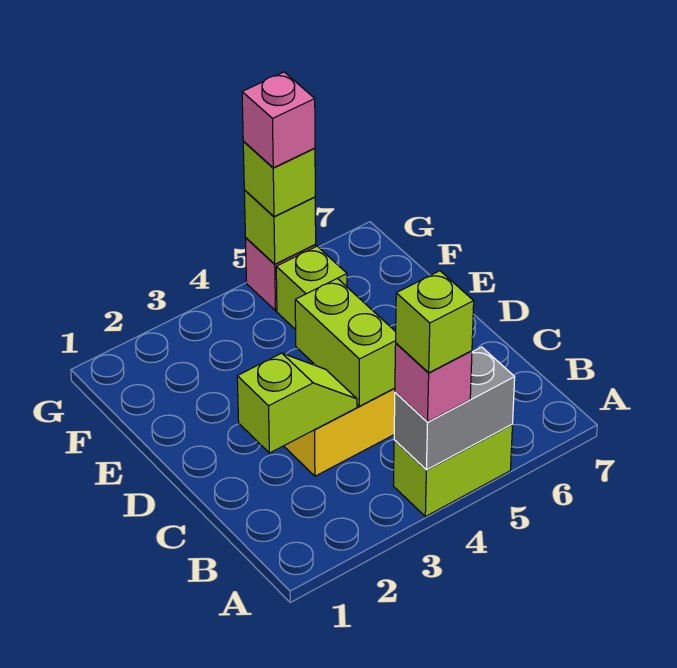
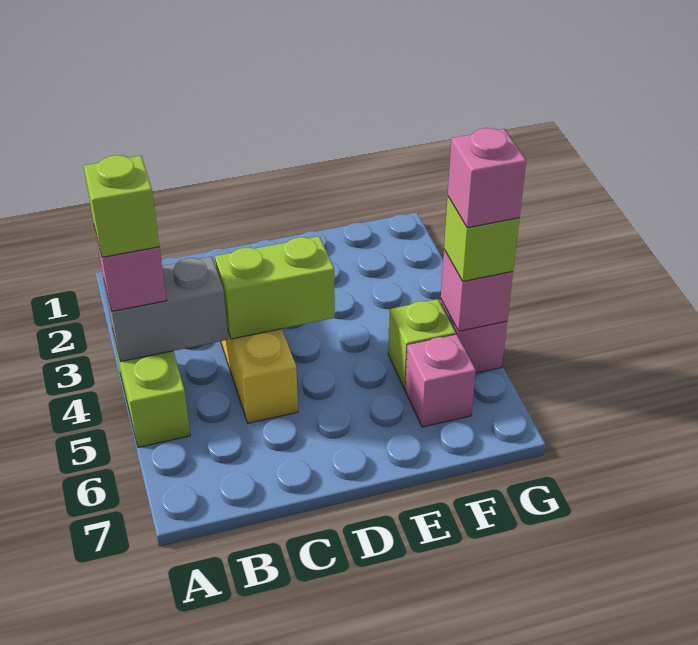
grey 1x2 brick [394,347,515,470] -> grey 1x2 brick turned to [104,257,228,362]
lime 1x2 slope [237,353,357,453] -> none
none -> pink 1x1 brick [405,334,476,427]
lime 1x1 brick [244,190,316,264] -> pink 1x1 brick [441,250,513,331]

